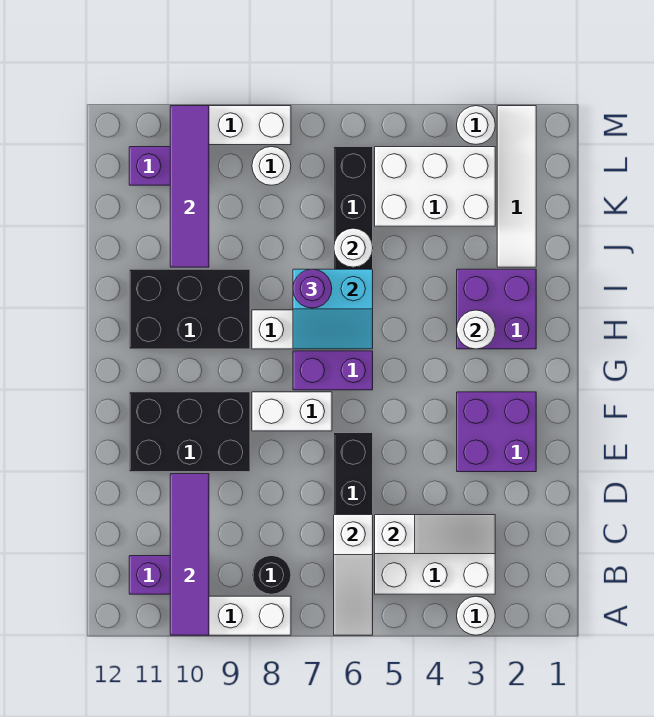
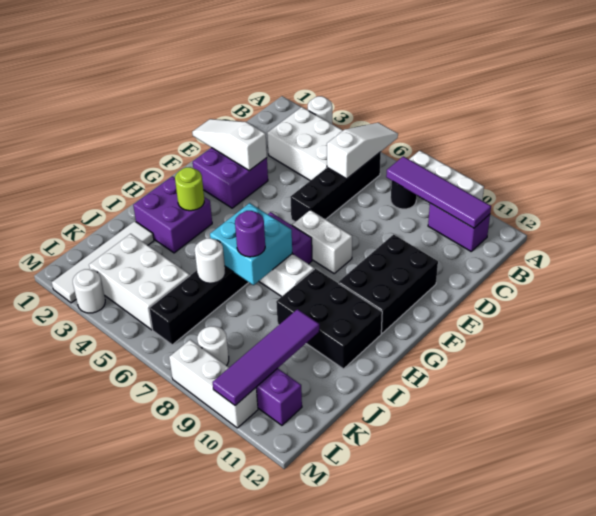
purple 1x4 tile [170,474,209,635] -> purple 1x4 tile turned to [386,156,491,228]
white 1x3 slope [375,515,495,554] -> white 1x3 slope moved to [192,119,267,171]
black 2x3 brick [129,392,250,472] -> black 2x3 brick turned to [338,234,438,333]
white 1x1 round brick [457,310,495,349] -> lime 1x1 round brick [175,167,204,211]
cyan 2x2 slope [293,269,373,349] -> cyan 2x2 brick [210,203,292,285]

